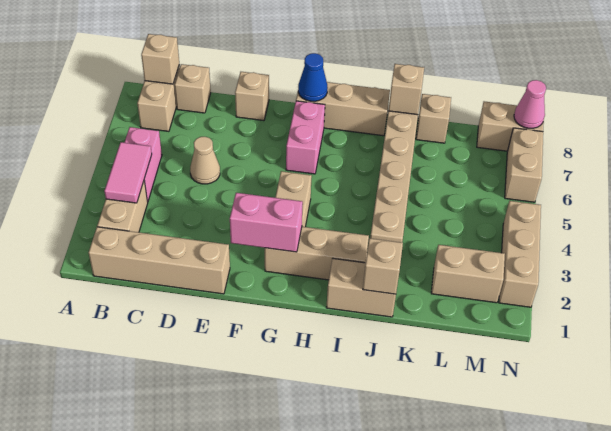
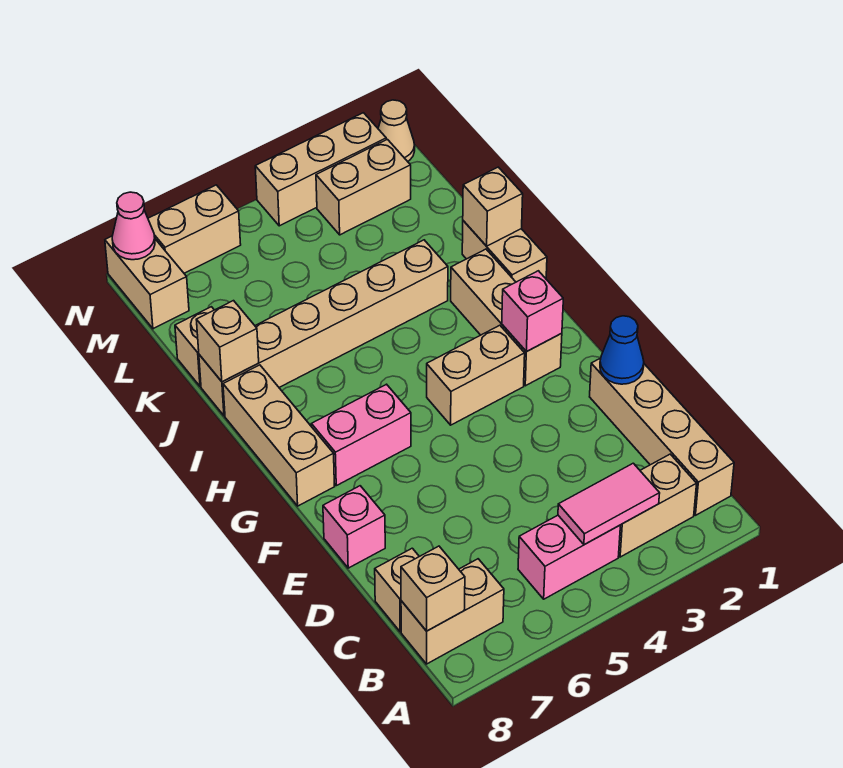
tan 1x1 cone [190,137,220,184] -> tan 1x1 cone moved to [378,100,415,162]
tan 1x1 brick [235,72,269,121] -> pink 1x1 brick [323,486,385,568]
pink 1x2 brick [230,193,303,252] -> pink 1x1 brick [502,271,563,352]
blue 1x1 cone [298,53,328,101] -> blue 1x1 cone moved to [600,316,644,384]
tan 1x2 brick [431,245,505,303] -> tan 1x2 brick turned to [316,139,411,235]

